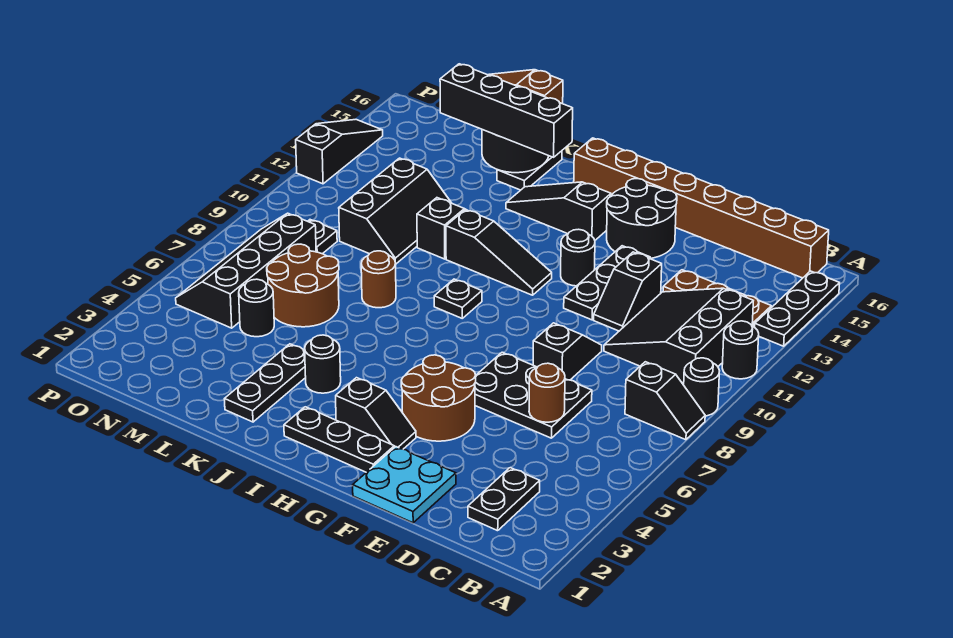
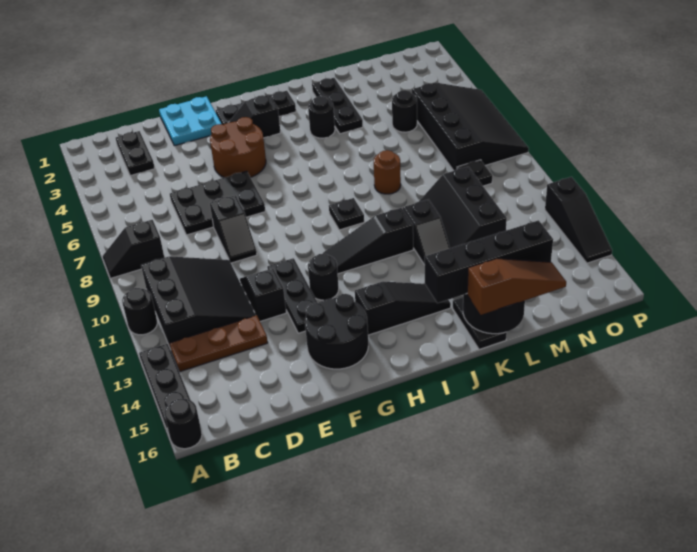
black 1x1 round brick [684,358,719,416] -> black 1x1 round brick moved to [164,399,202,449]
brown 1x8 brick [574,138,829,278] -> none
brown 1x1 round brick [529,363,565,422] -> none
brown 2x2 round brick [267,244,339,327] -> none
black 2x4 slope [176,213,316,328] -> black 3x4 slope [412,83,529,171]

